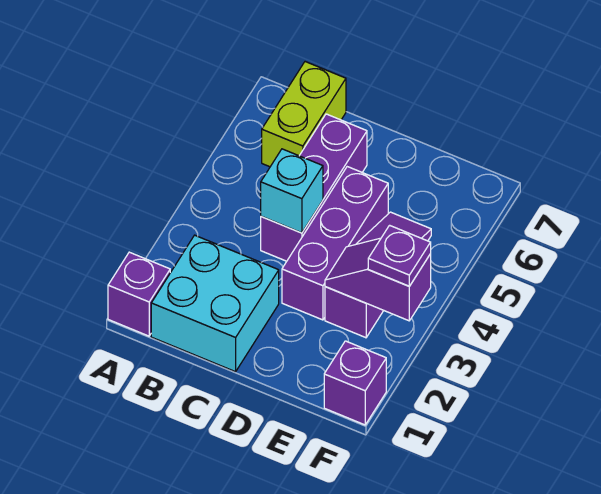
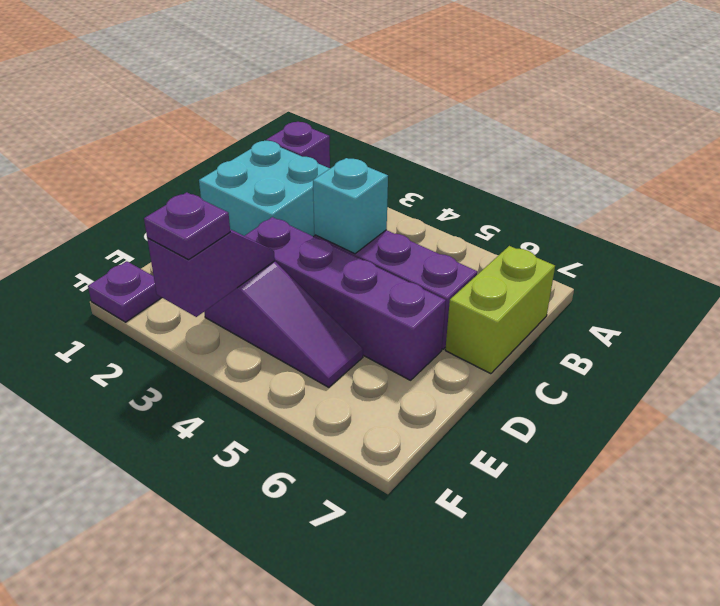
lime 1x2 brick [262,62,346,167] -> lime 1x2 brick turned to [445,246,555,374]
purple 1x3 brick [282,167,388,320] -> purple 1x4 brick [245,217,446,380]
purple 1x1 brick [324,341,386,425] -> purple 1x1 plate [88,261,162,322]

